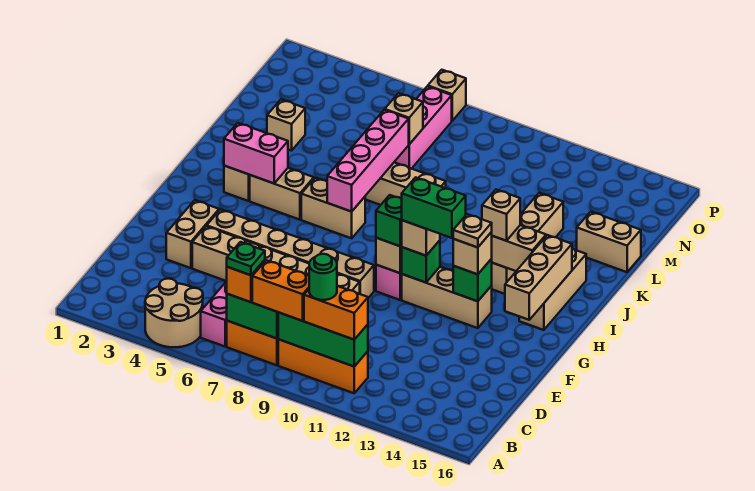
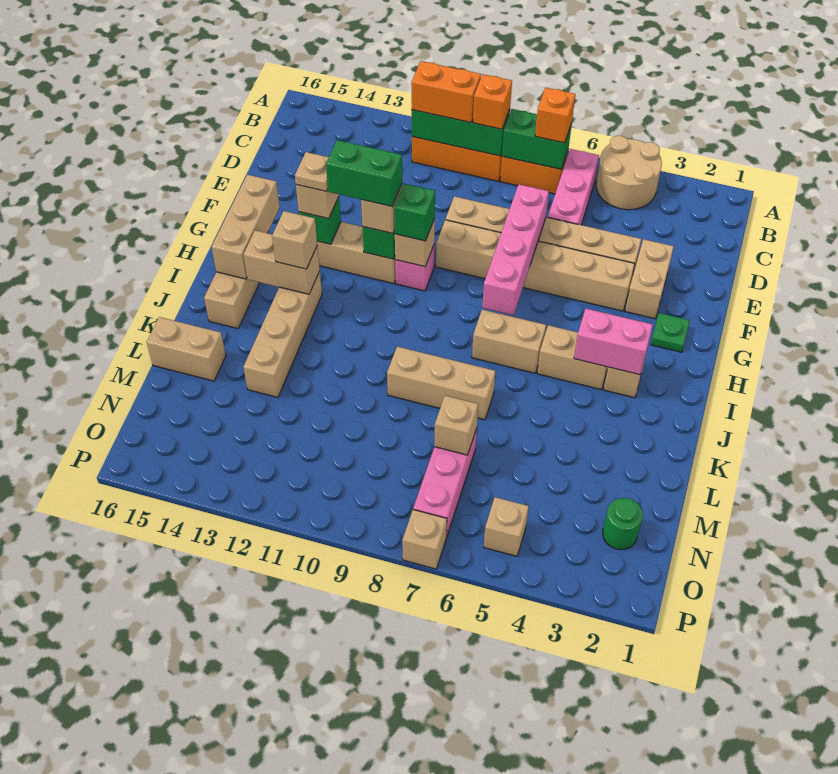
green 1x1 plate [227,242,265,275] -> green 1x1 plate moved to [651,313,690,352]
orange 1x2 brick [252,260,309,321] -> orange 1x1 brick [473,74,512,129]
green 1x1 round brick [309,254,337,300] -> green 1x1 round brick moved to [603,498,643,550]
pink 1x4 brick [327,110,409,212] -> pink 1x4 brick moved to [482,184,549,315]
tan 1x1 brick [267,100,305,151] -> tan 1x1 brick moved to [484,497,529,556]

